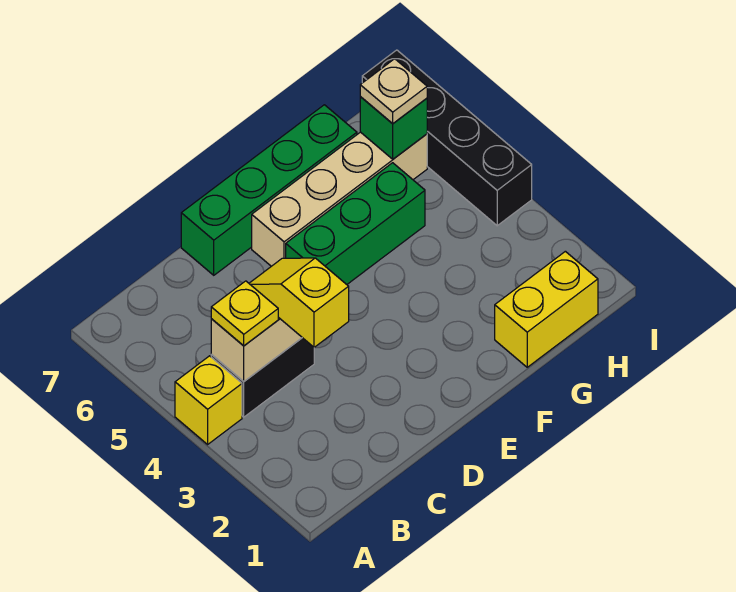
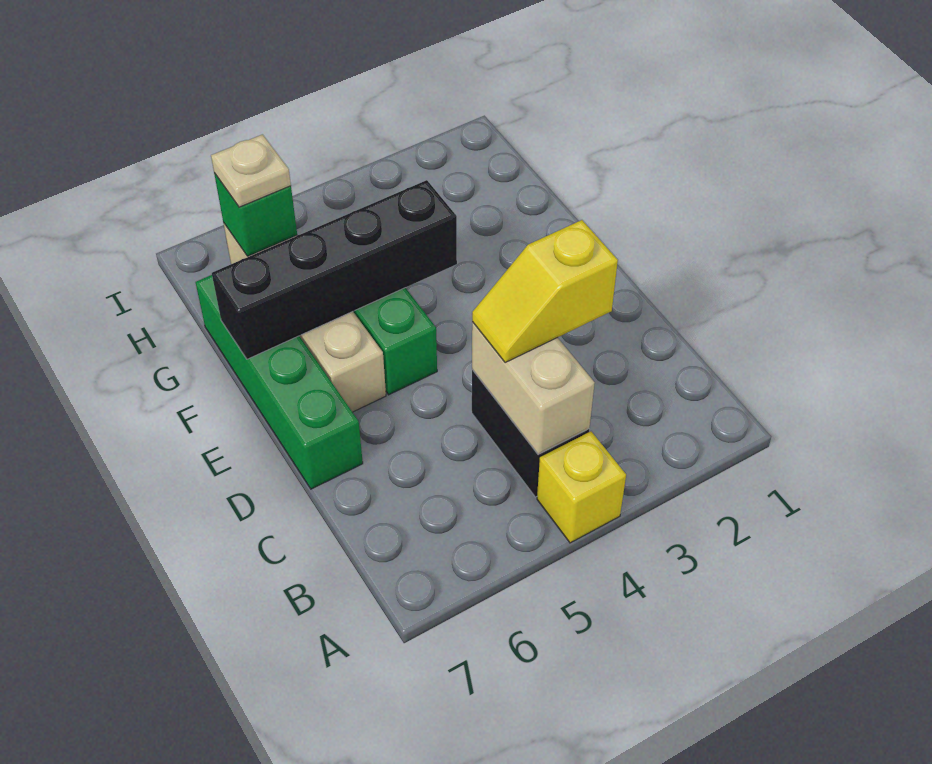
yellow 1x1 plate [211,281,278,346] -> none
yellow 1x2 brick [495,251,598,367] -> none
black 1x4 brick [362,50,532,226] -> black 1x4 brick moved to [212,180,457,359]

